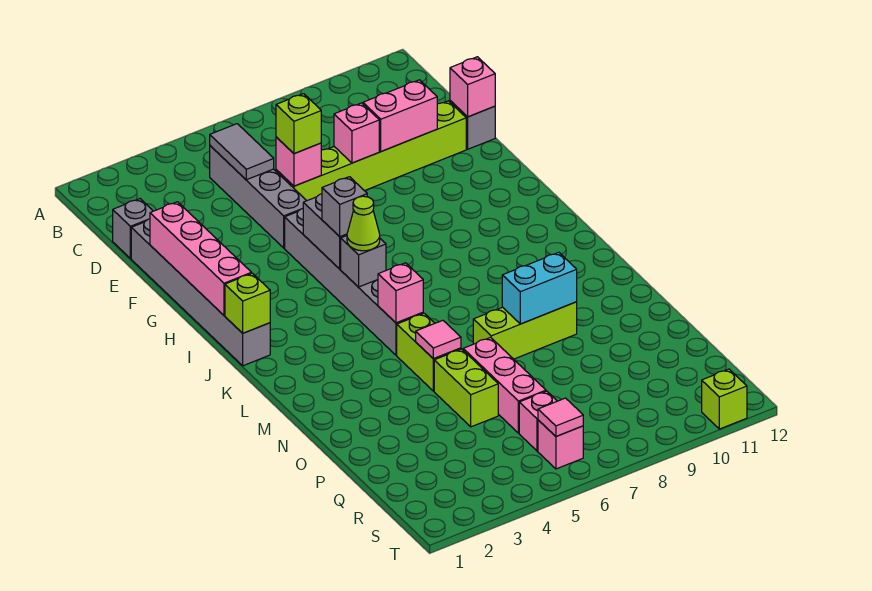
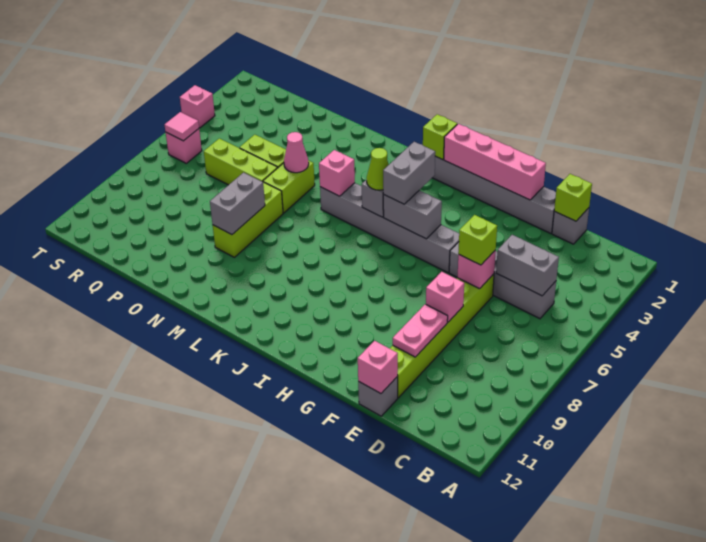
grey 1x2 tile [210,124,274,180] -> grey 1x2 brick [496,235,559,296]
pink 1x2 brick [363,80,437,151] -> pink 1x2 plate [393,304,448,357]
grey 1x1 brick [322,177,367,237] -> grey 1x2 brick [383,142,435,204]
lime 1x2 brick [397,313,461,391] -> lime 1x2 brick turned to [263,160,315,213]
pink 1x1 tile [416,320,461,359] -> pink 1x1 cone [284,132,309,173]
cyan 1x2 brick [502,252,577,324] -> grey 1x2 brick [210,173,265,235]
pink 1x3 brick [463,337,546,433] -> lime 1x3 brick [204,138,277,185]
pink 1x1 brick [519,391,557,451] -> pink 1x1 brick moved to [180,85,215,128]
lime 1x1 brick [702,369,747,429] -> lime 1x1 brick moved to [554,174,592,221]

